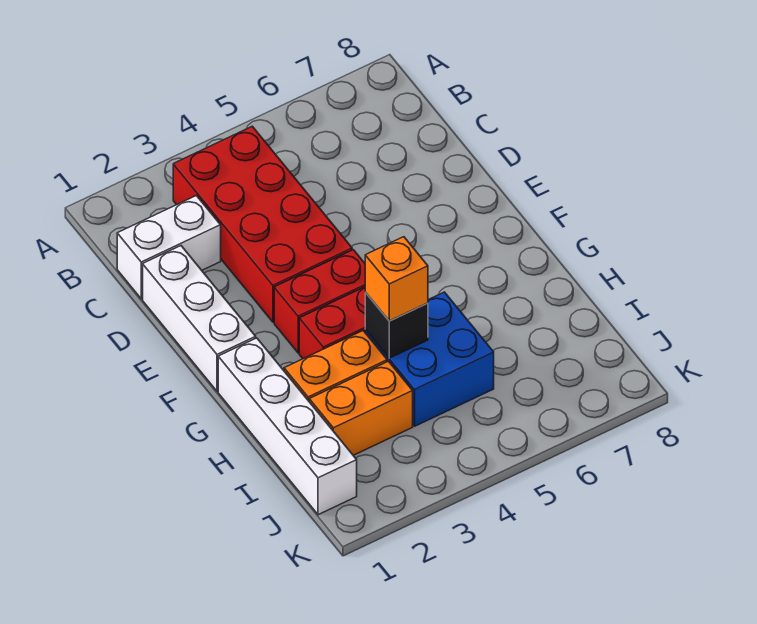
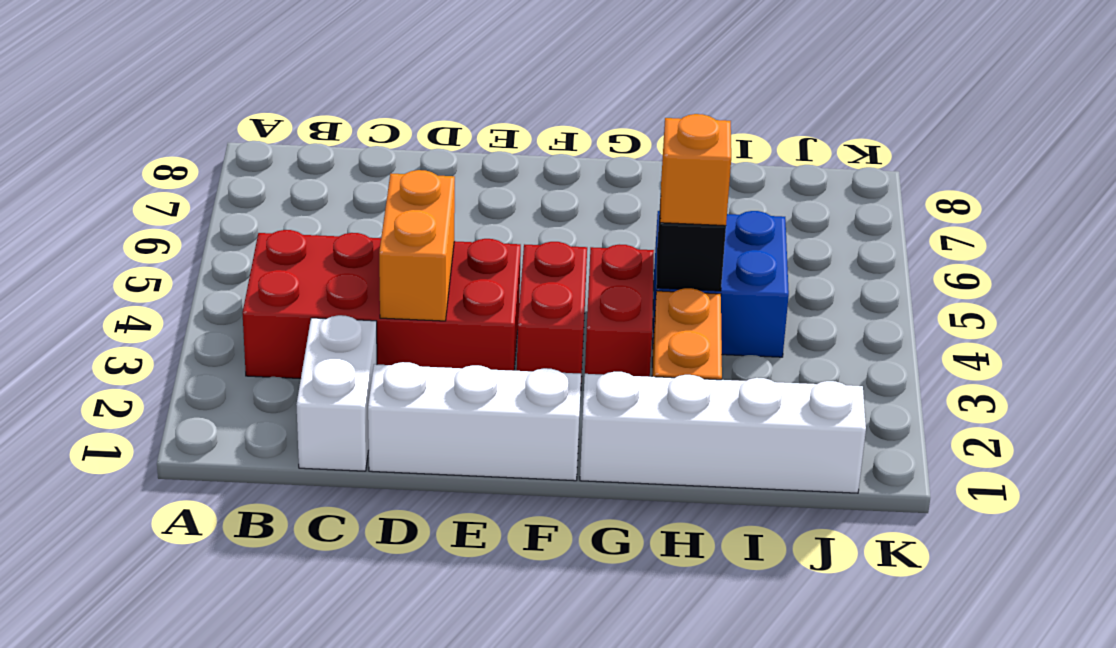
orange 1x2 brick [309,361,413,455] -> orange 1x2 brick moved to [379,170,455,321]

